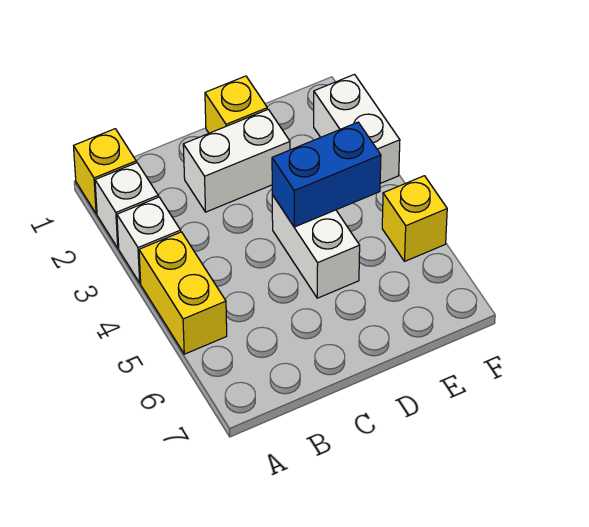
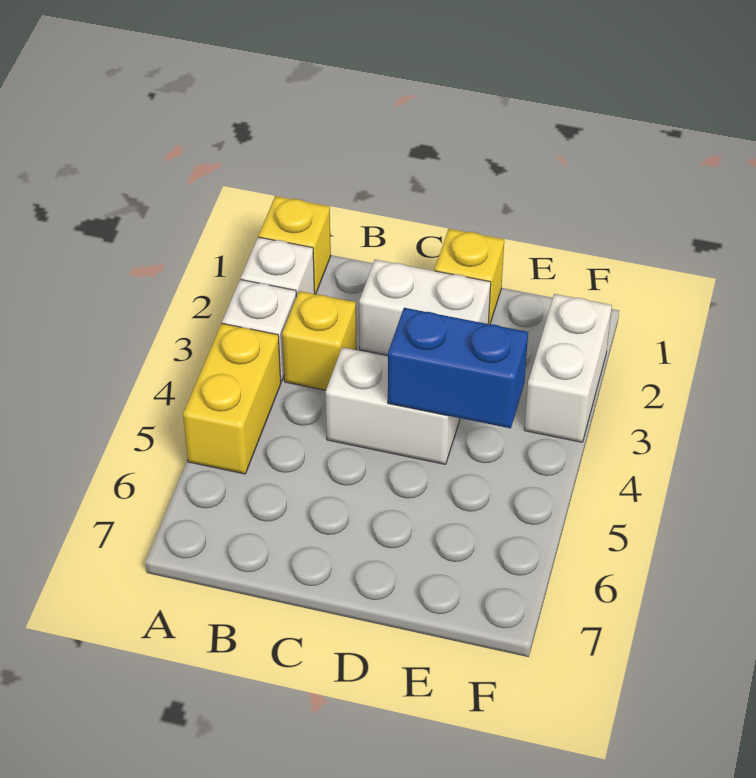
white 1x2 brick [272,195,360,298] -> white 1x2 brick turned to [326,347,460,464]
yellow 1x1 brick [382,176,447,261] -> yellow 1x1 brick moved to [282,291,356,390]

